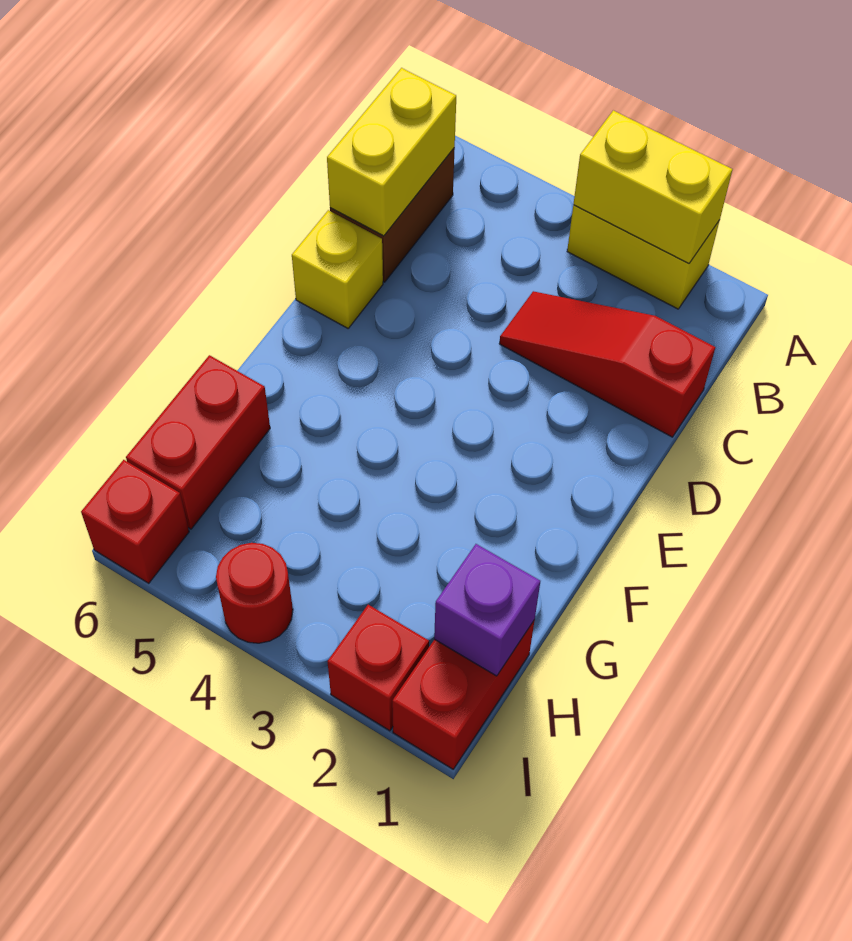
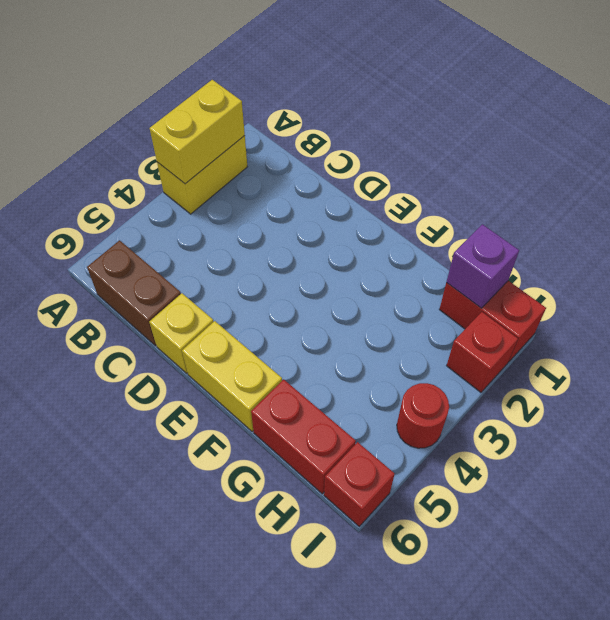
yellow 1x2 brick [327,68,456,236] -> yellow 1x2 brick moved to [182,321,282,432]
red 1x3 slope [499,291,715,437] -> none

